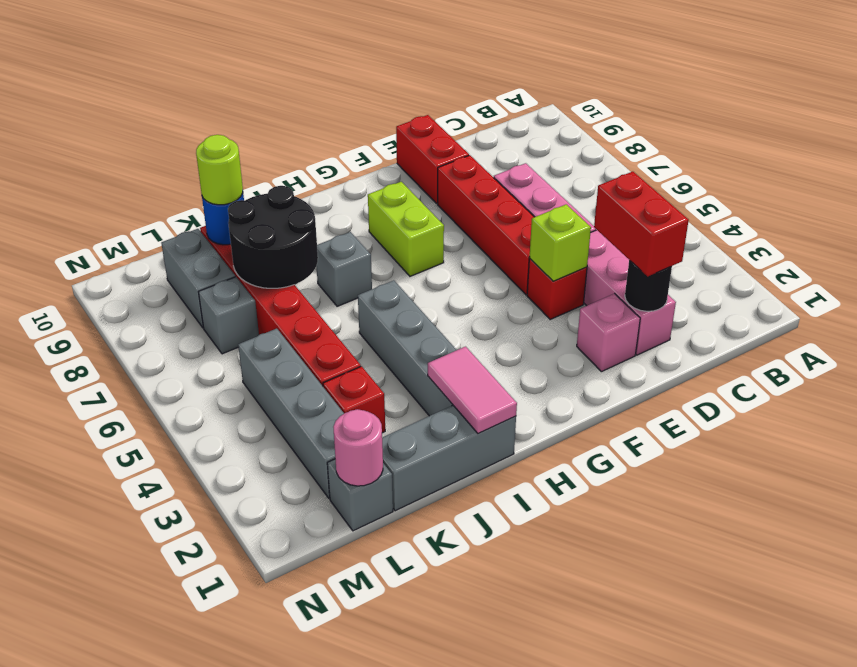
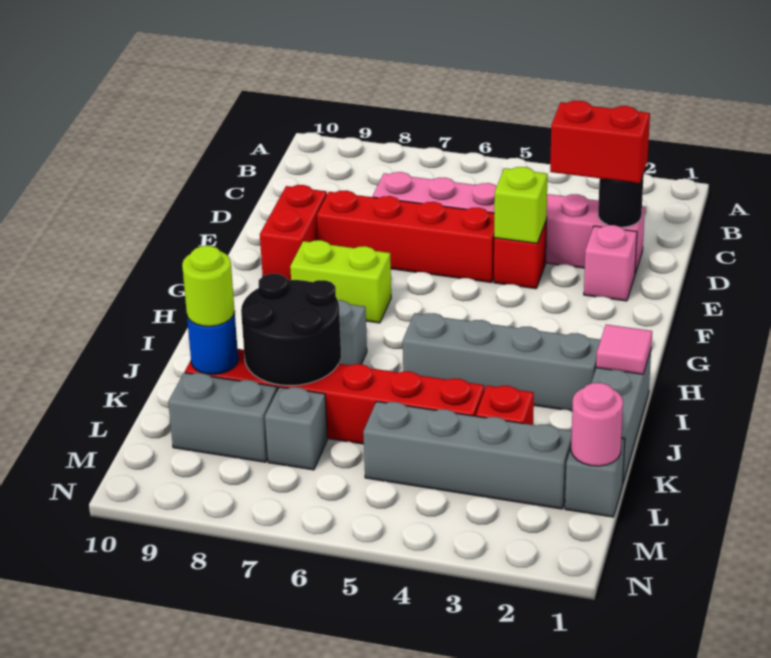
red 1x2 brick [396,115,469,203] -> red 1x2 brick turned to [260,185,327,280]
pink 1x2 tile [428,347,517,434] -> pink 1x1 tile [596,325,652,374]

